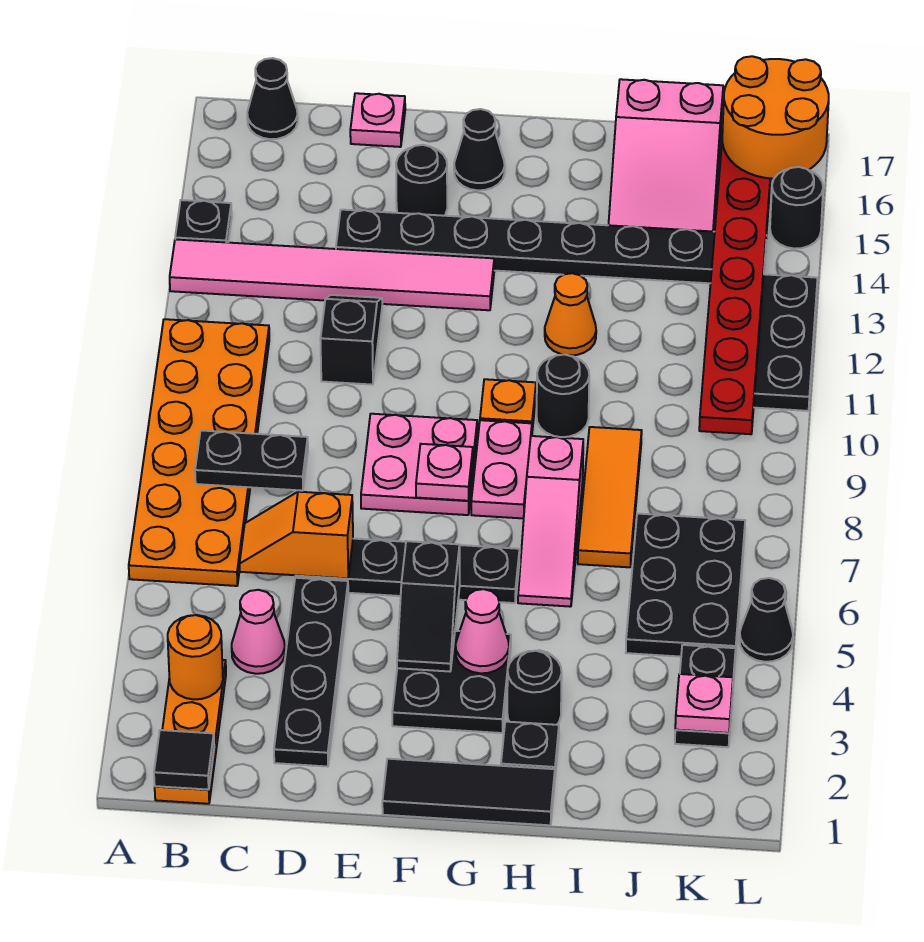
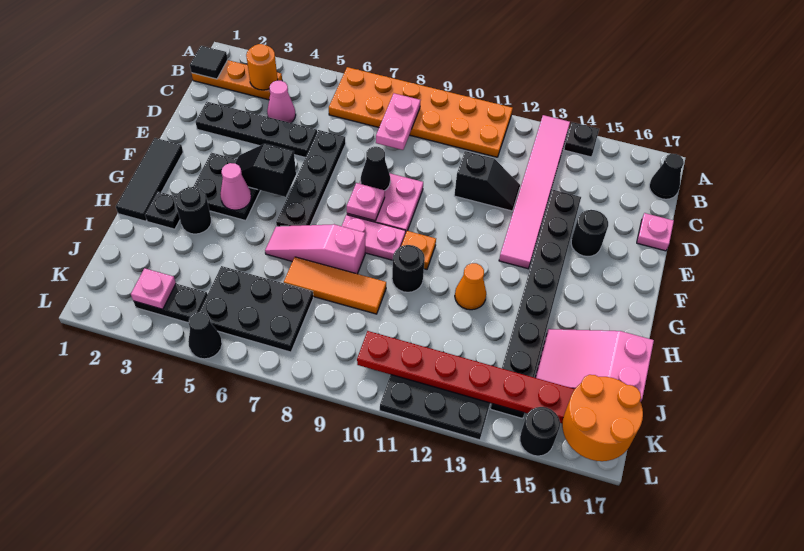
black 1x2 plate [195,430,308,491] -> pink 1x2 plate [376,93,420,150]
orange 1x2 slope [239,492,353,578] -> none
black 1x1 cone [454,109,505,190] -> black 1x1 cone moved to [361,147,390,190]

